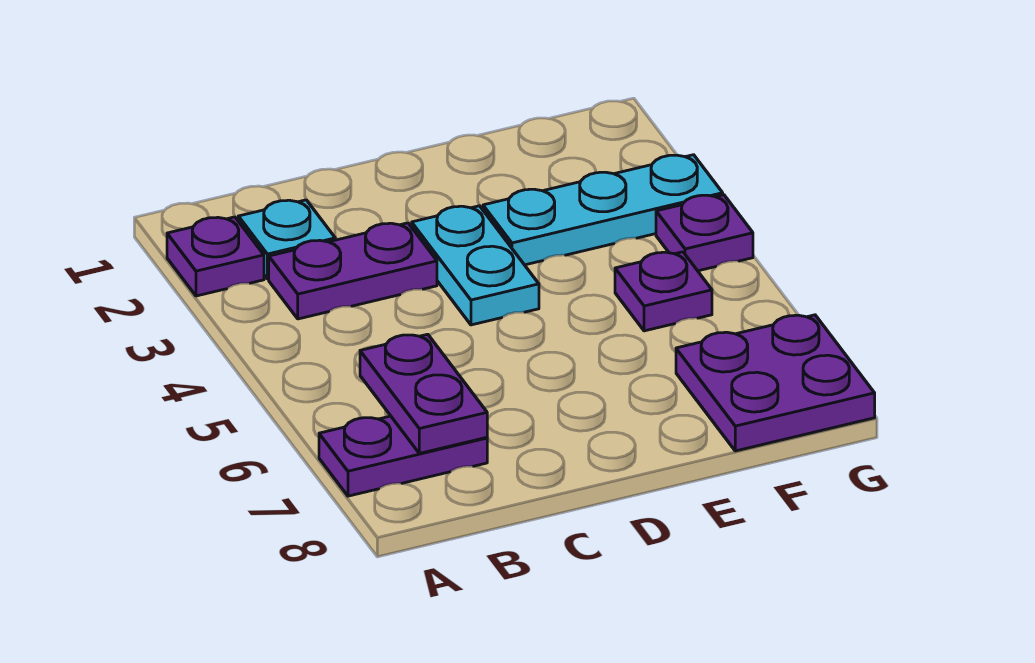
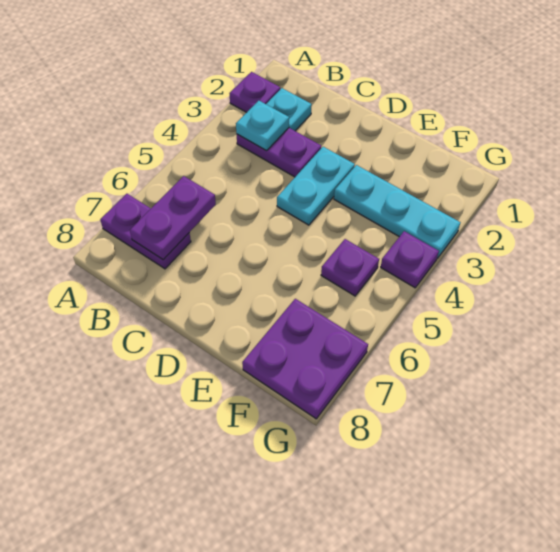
none -> cyan 1x1 plate [236,101,289,151]

